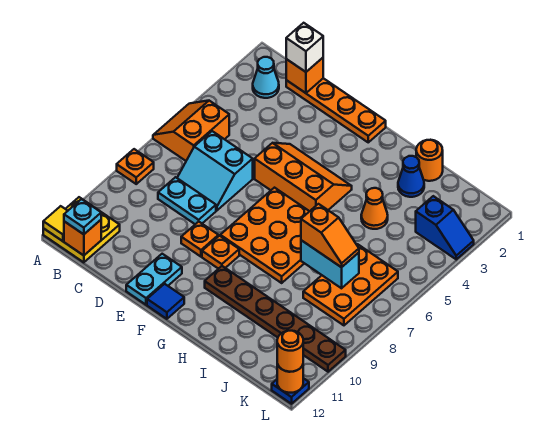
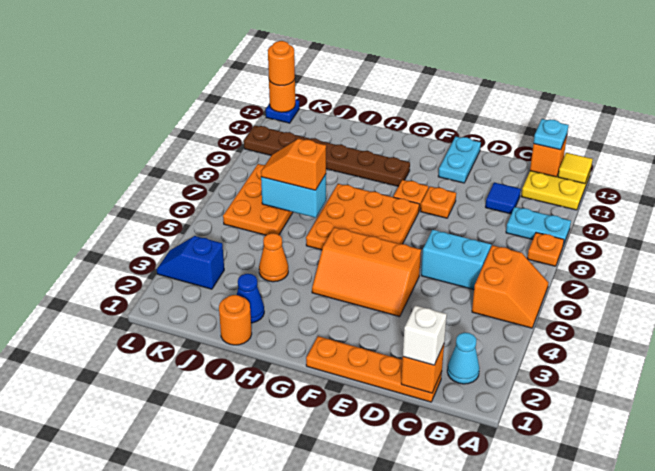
cyan 1x2 plate [158,177,216,224] -> cyan 1x2 plate moved to [506,207,571,246]
blue 1x1 tile [147,284,184,319] -> blue 1x1 tile moved to [486,182,521,214]

